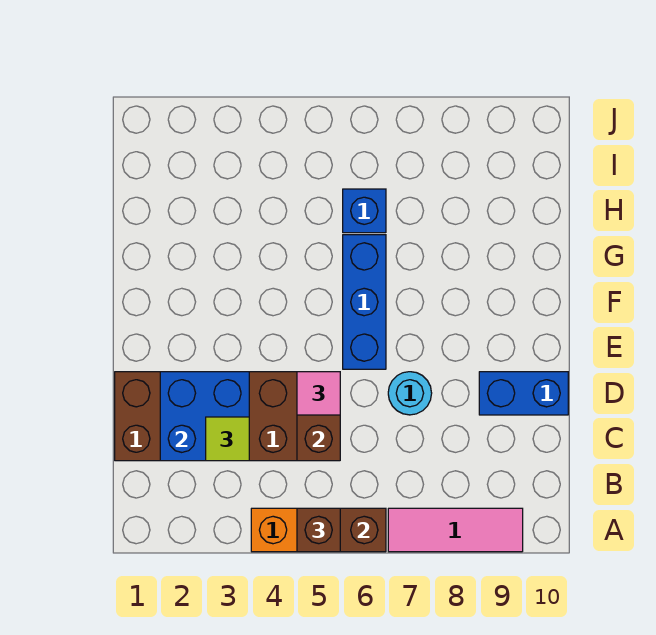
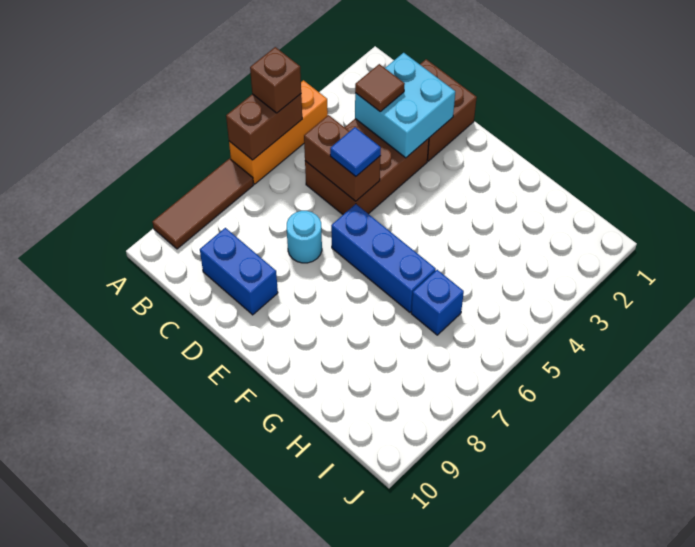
pink 1x3 tile [388,508,523,552] -> brown 1x3 tile [152,159,254,249]
blue 2x2 brick [160,372,249,461] -> cyan 2x2 brick [355,53,455,158]
lime 1x1 tile [206,417,249,461] -> brown 1x1 tile [355,64,405,111]
pink 1x1 tile [297,372,340,415] -> blue 1x1 tile [330,127,381,176]
blue 1x2 brick [479,372,568,415] -> blue 1x2 brick turned to [200,228,278,315]

